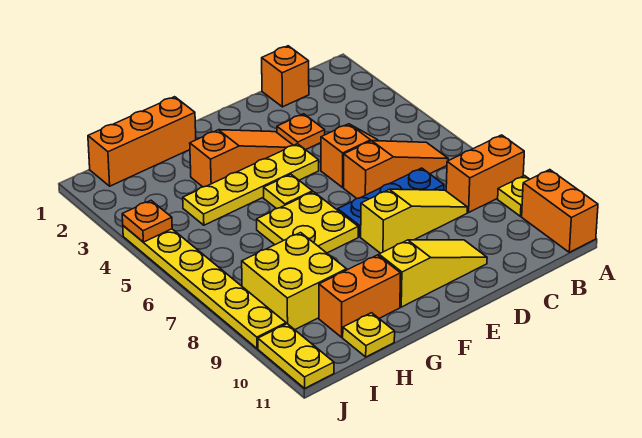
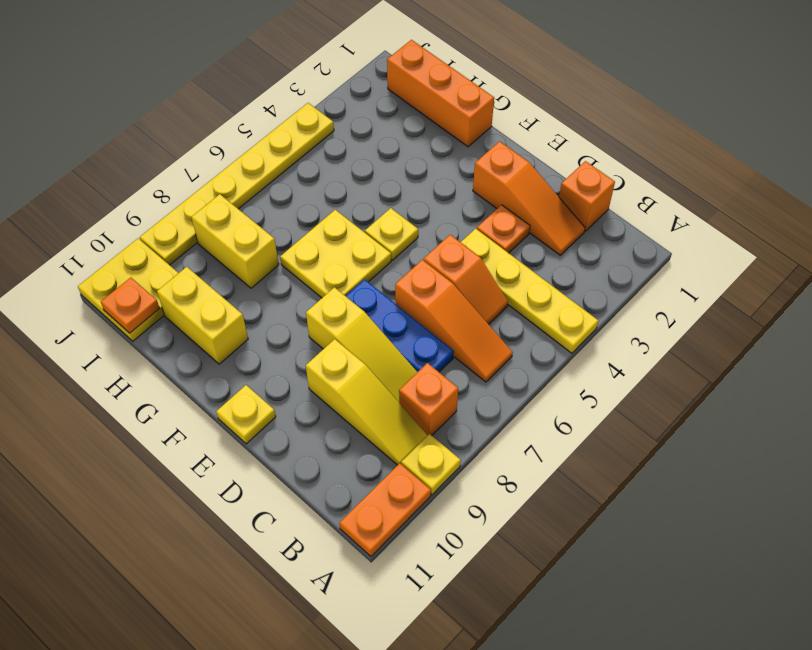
orange 1x2 brick [446,135,524,212] -> orange 1x1 brick [399,363,458,435]
orange 1x2 brick [522,170,598,252] -> orange 1x2 plate [339,463,431,556]
yellow 1x3 slope [379,240,487,307] -> yellow 1x3 slope moved to [306,339,428,465]
orange 1x3 slope [190,130,293,187] -> orange 1x3 slope moved to [473,141,585,255]
yellow 1x4 plate [183,144,319,225] -> yellow 1x4 plate moved to [461,229,599,353]
orange 1x2 brick [319,255,401,337] -> yellow 1x2 brick [157,267,248,364]
yellow 2x2 brick [242,233,347,330] -> yellow 1x2 brick [191,194,279,288]
yellow 1x1 plate [343,313,395,357] -> yellow 1x1 plate moved to [216,385,276,444]
orange 1x1 plate [122,200,172,242] -> orange 1x1 plate moved to [101,277,160,333]
yellow 1x2 plate [258,324,334,388] -> yellow 2x2 plate [78,238,178,341]

